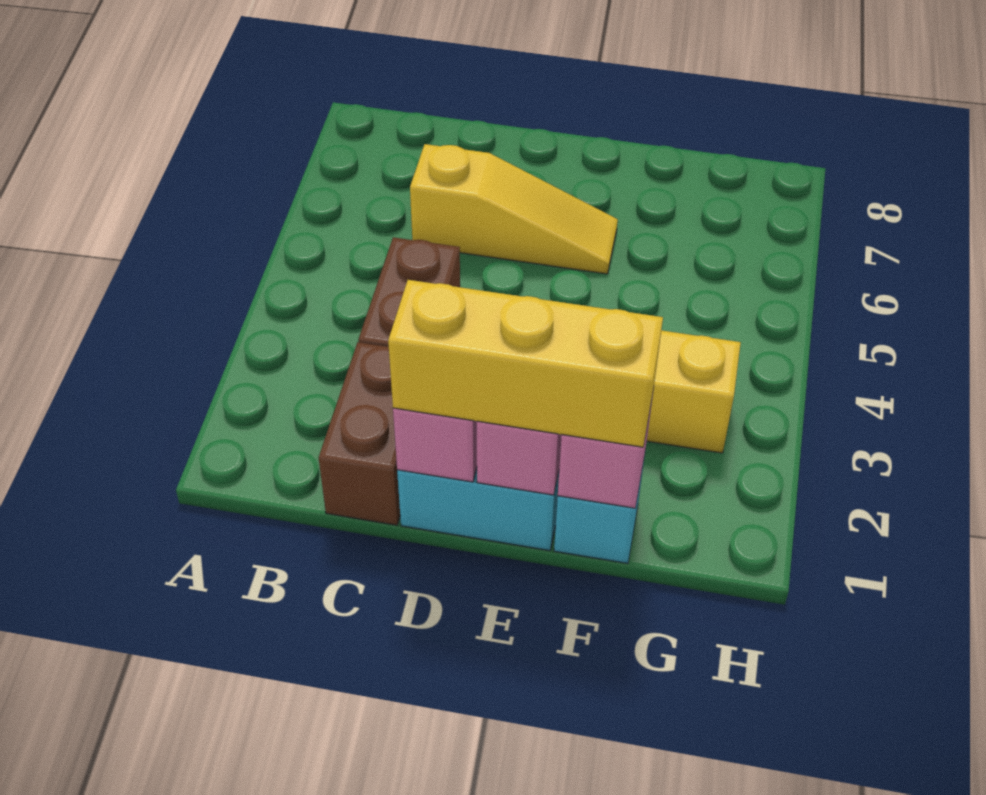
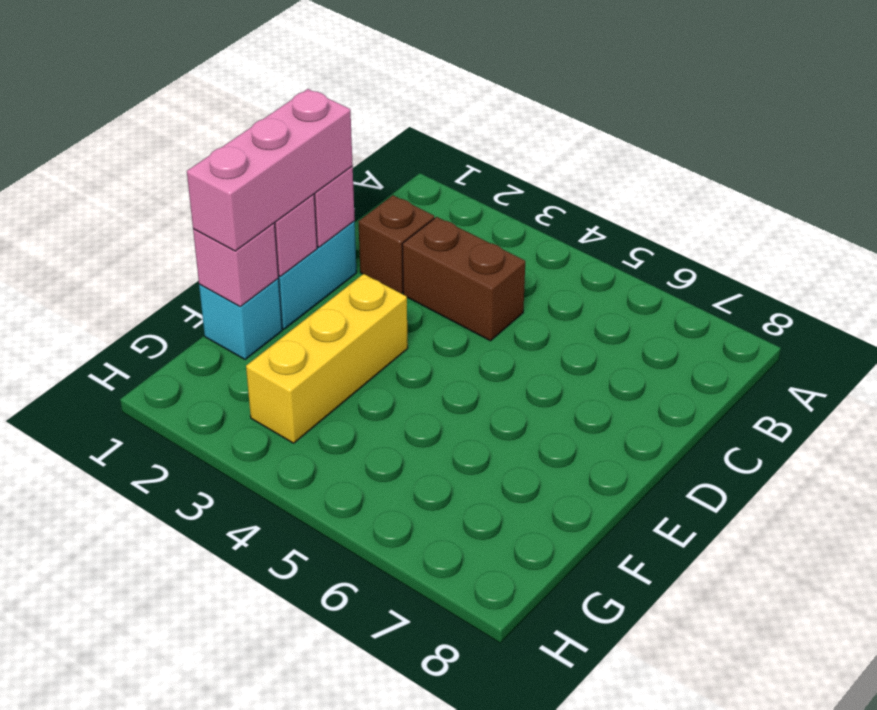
brown 1x2 brick [319,342,400,525] -> brown 1x1 brick [358,195,434,294]
yellow 1x3 slope [410,144,618,274] -> none
yellow 1x3 brick [388,280,663,447] -> pink 1x3 brick [187,89,353,251]

